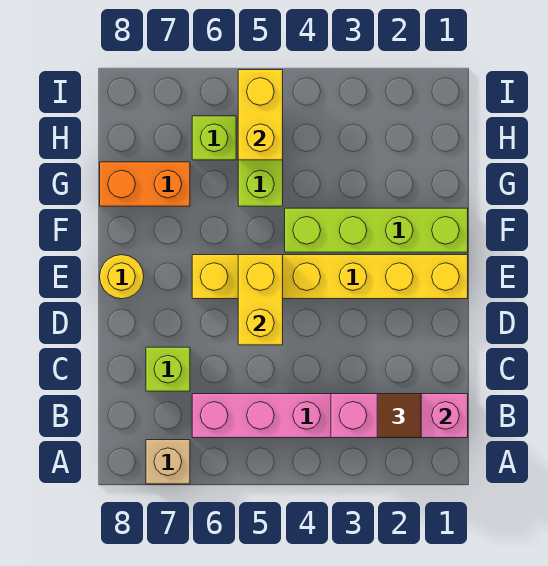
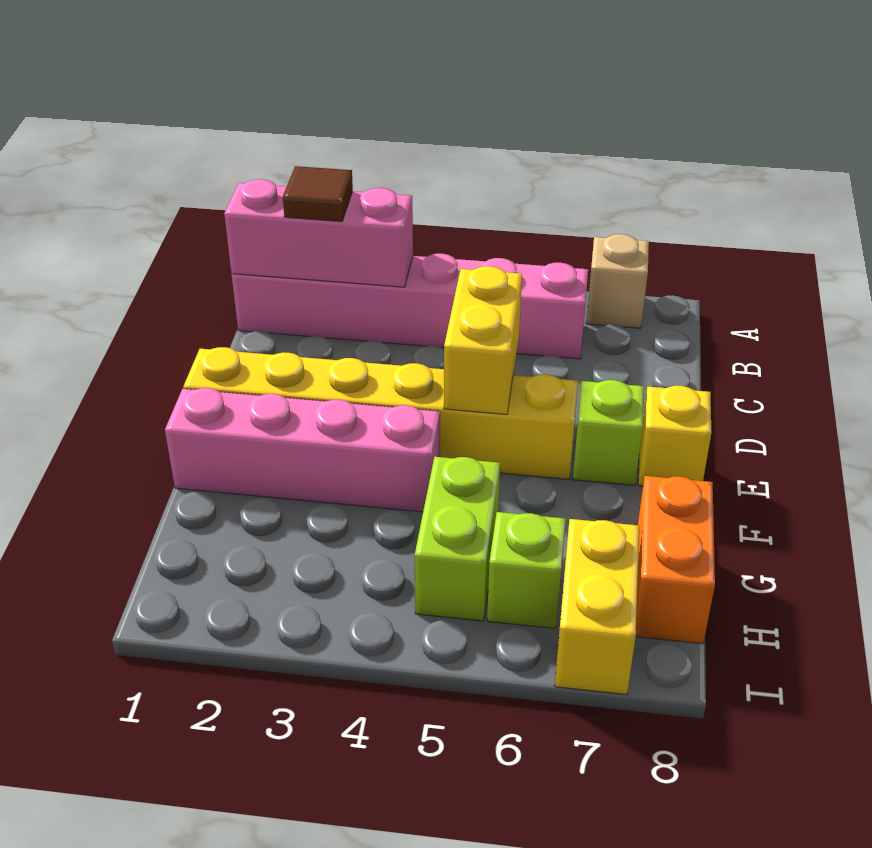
lime 1x1 brick [146,347,190,391] -> lime 1x1 brick moved to [573,380,644,485]
yellow 1x1 round brick [100,255,144,299] -> yellow 1x1 brick [638,386,711,486]
lime 1x4 brick [285,208,468,252] -> pink 1x4 brick [165,388,440,512]
orange 1x2 brick [100,162,190,206] -> orange 1x2 brick turned to [636,476,715,644]
yellow 1x2 brick [238,70,283,160] -> yellow 1x2 brick moved to [555,519,639,694]

